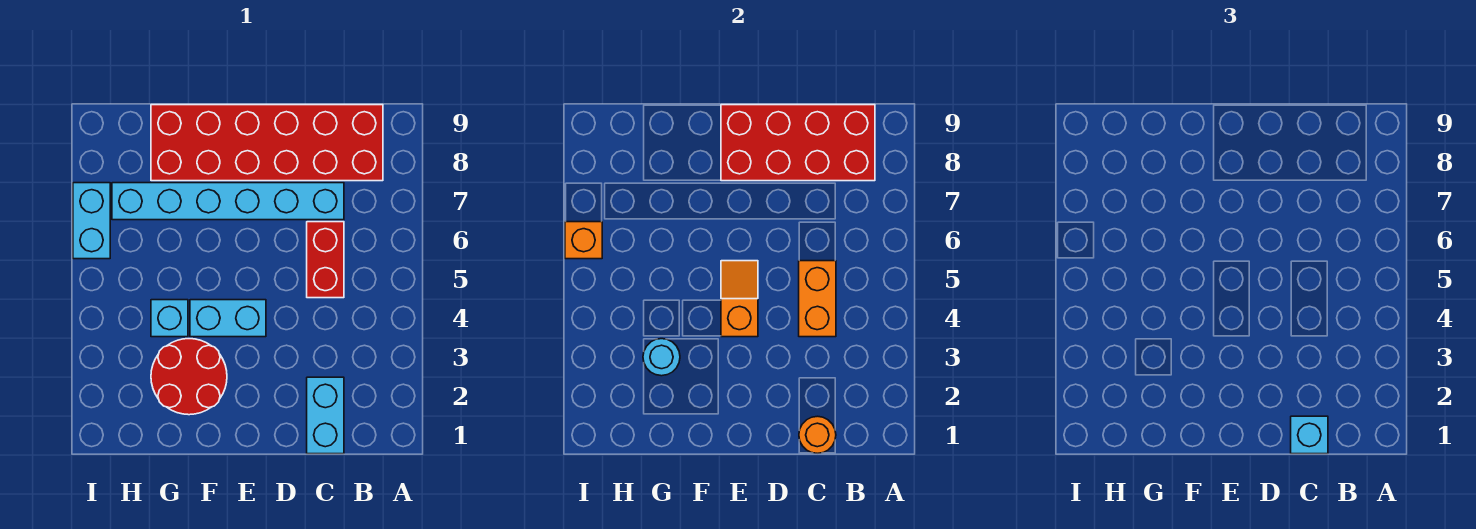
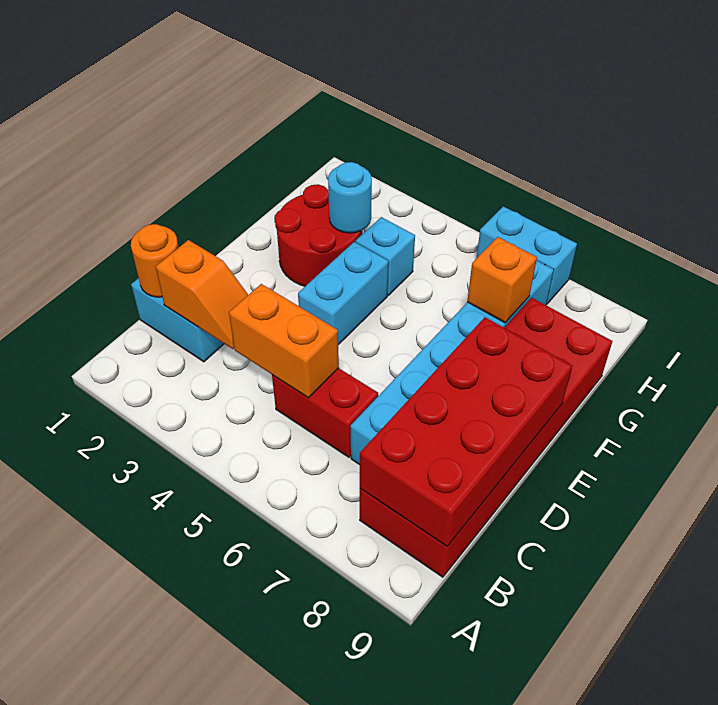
cyan 1x1 brick [1291,416,1328,454] -> none
orange 1x2 slope [721,261,758,337] -> orange 1x2 slope moved to [156,240,248,349]
orange 1x1 brick [565,222,602,259] -> orange 1x1 brick moved to [467,237,537,323]

